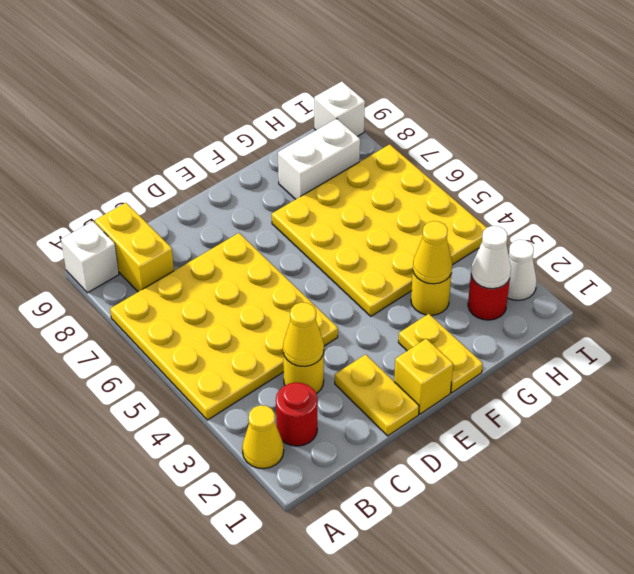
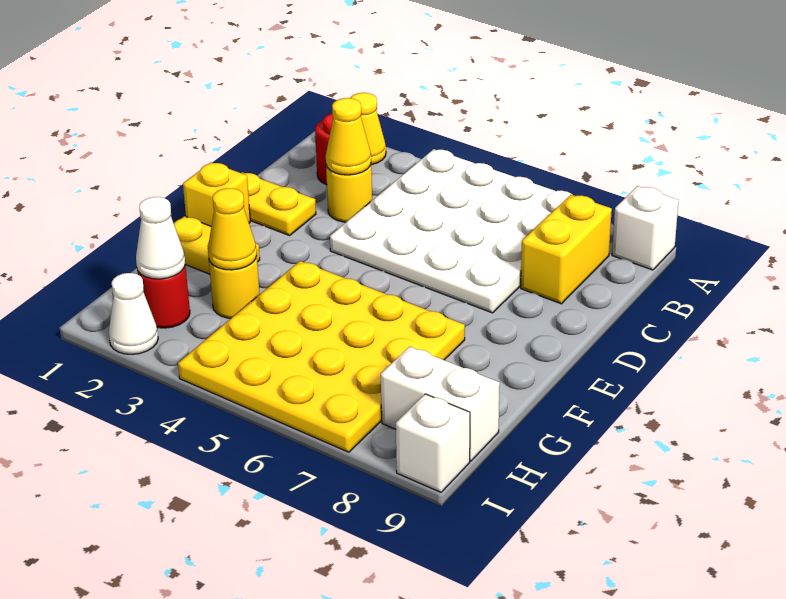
yellow 4x4 plate [110,233,338,420] -> white 4x4 plate [330,149,572,313]
yellow 1x2 brick [95,203,174,292] -> yellow 1x2 brick turned to [521,195,612,304]
white 1x2 brick [278,119,360,199] -> white 1x2 brick turned to [381,347,500,461]

